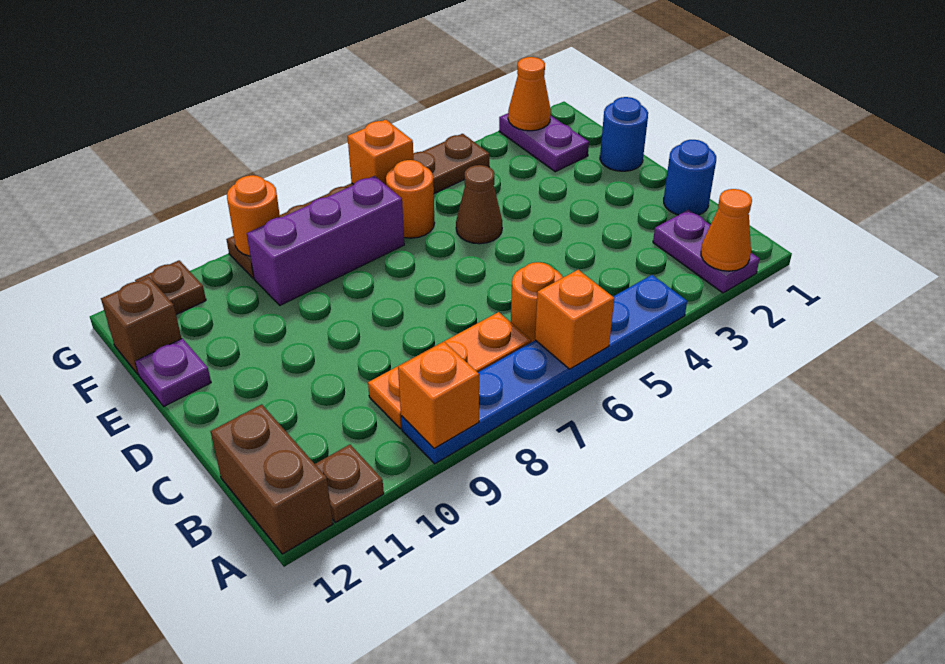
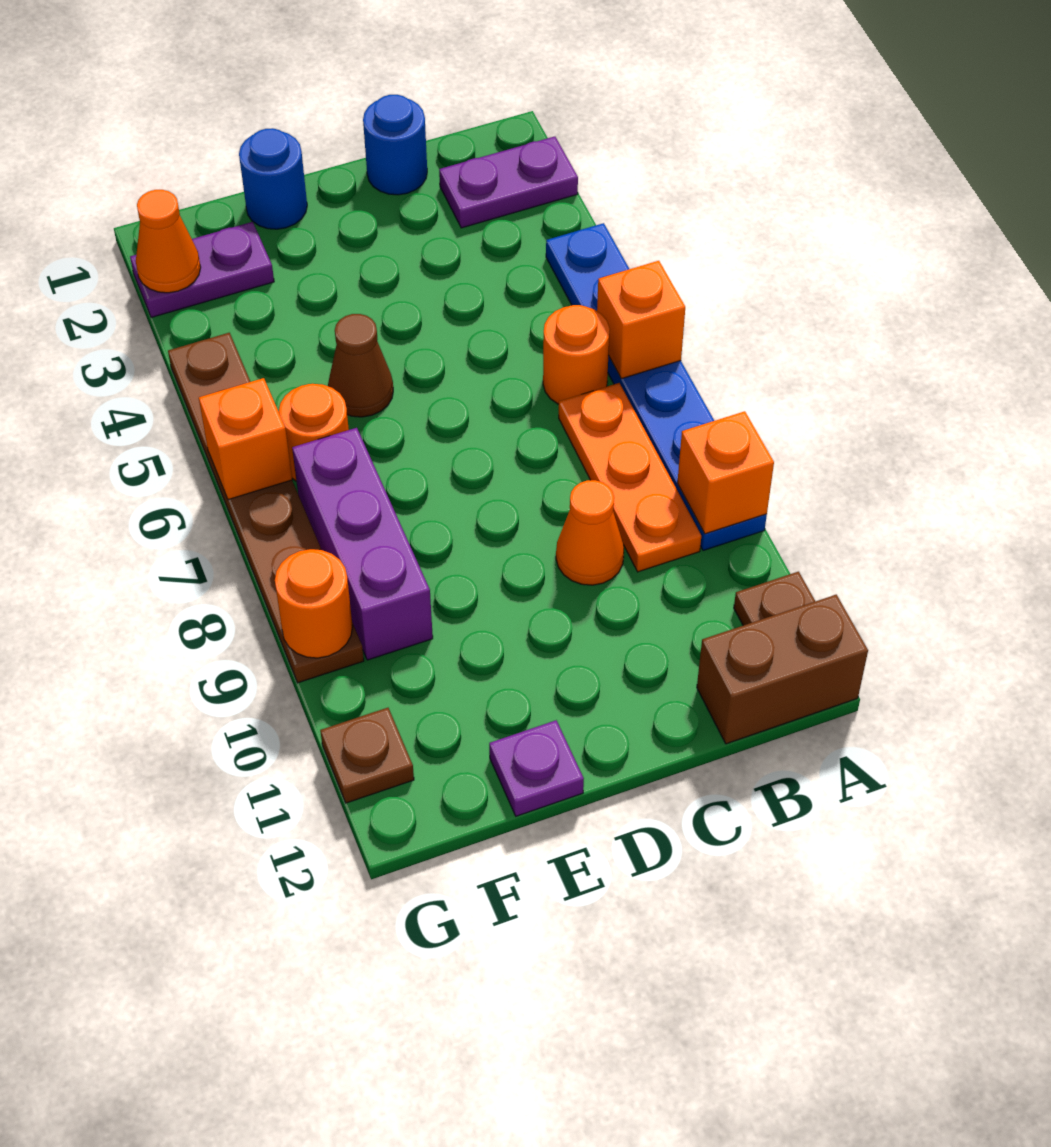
orange 1x1 cone [701,189,752,271] -> orange 1x1 cone moved to [556,480,624,585]
brown 1x1 brick [101,277,182,374] -> none

